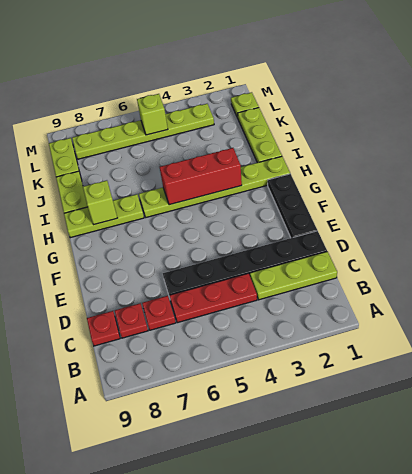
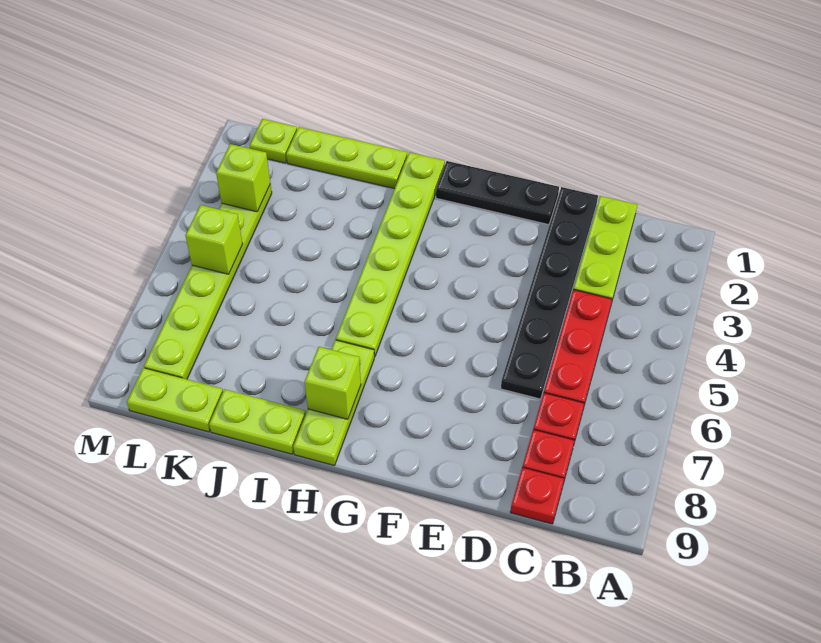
red 1x3 brick [160,148,242,205] -> none
none -> lime 1x1 brick [216,144,270,212]

